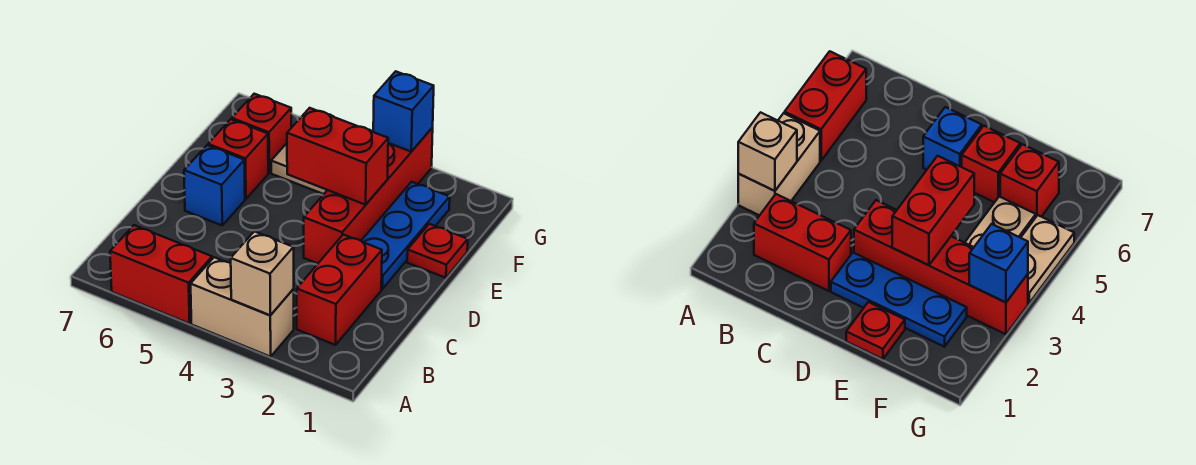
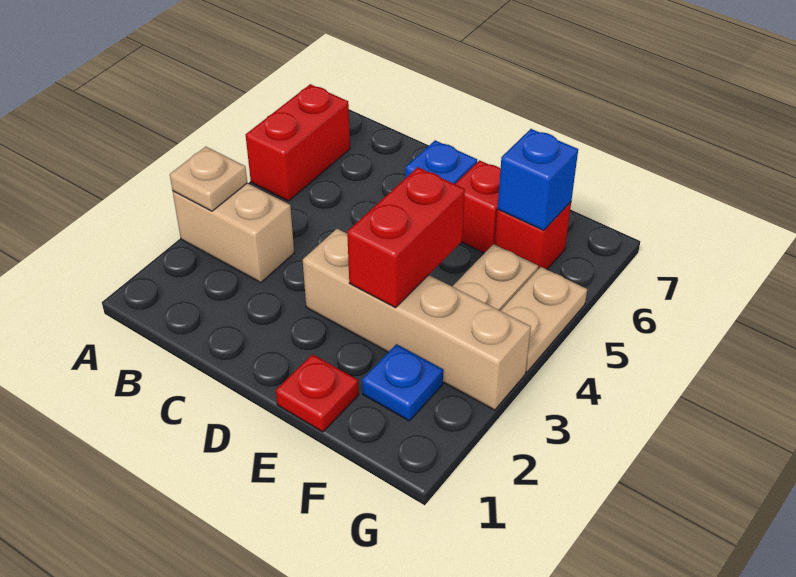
tan 1x2 brick [191,257,294,357] -> tan 1x2 brick turned to [173,183,294,282]
tan 1x1 brick [231,231,294,315] -> tan 1x1 plate [170,147,247,211]
red 1x2 brick [297,235,382,345] -> none
blue 1x3 plate [361,182,450,289] -> blue 1x1 plate [362,344,443,421]
red 1x4 brick [304,128,433,264] -> tan 1x4 brick [303,229,531,410]
blue 1x1 brick [373,71,434,152] -> blue 1x1 brick moved to [497,129,578,230]

